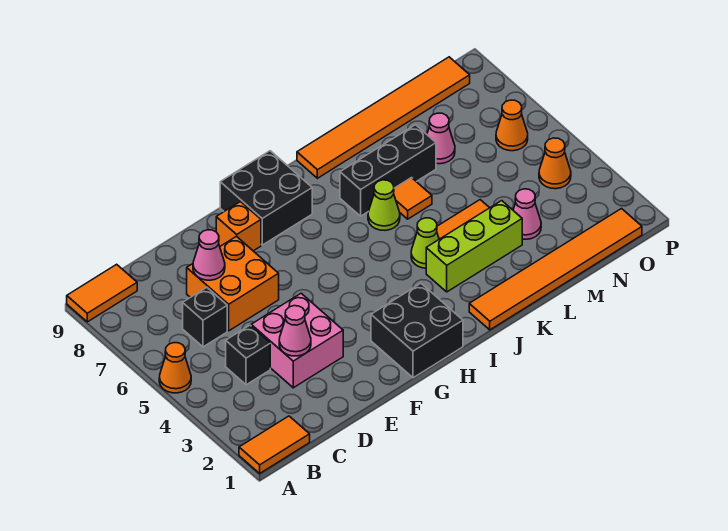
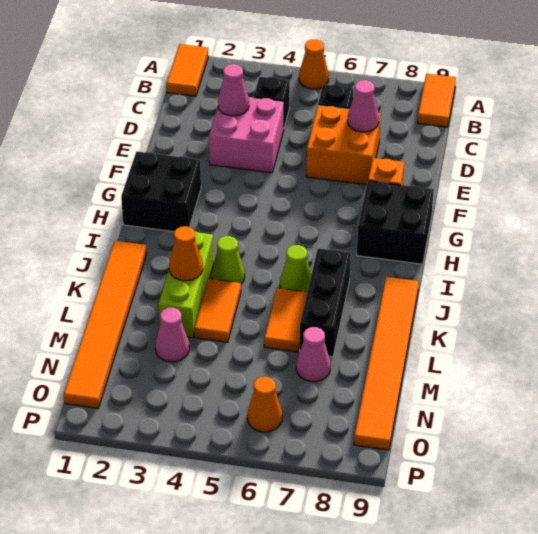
orange 1x1 tile [394,178,432,219] -> orange 1x2 tile [264,288,307,352]
orange 1x1 cone [539,138,571,189] -> orange 1x1 cone moved to [169,226,203,281]

